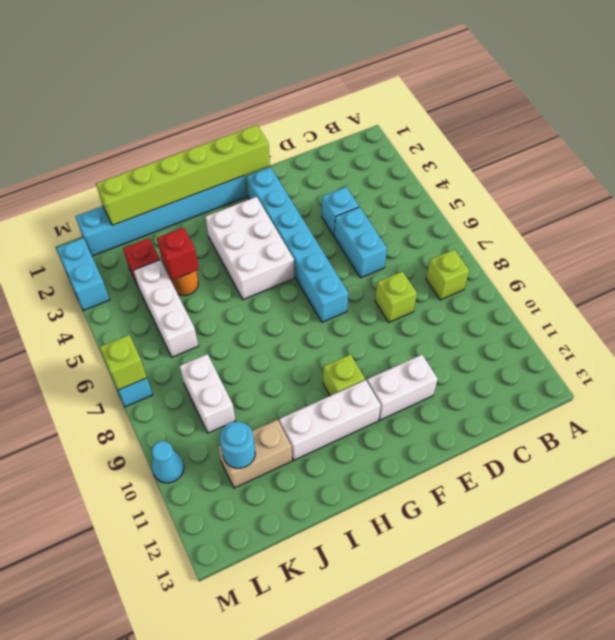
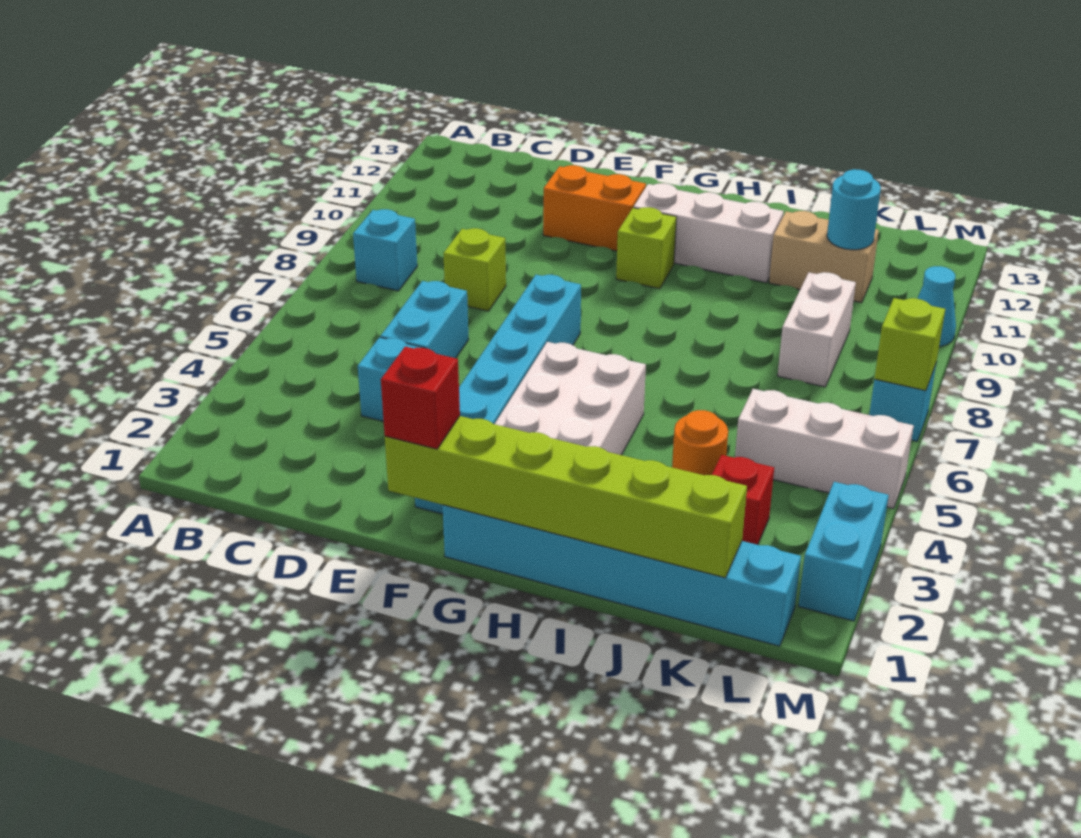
lime 1x1 brick [426,249,469,300] -> cyan 1x1 brick [353,209,417,291]
white 1x2 brick [367,355,438,420] -> orange 1x2 brick [543,165,646,251]
red 1x1 brick [157,227,199,280] -> red 1x1 brick moved to [381,347,460,449]
white 1x3 brick [134,260,198,357] -> white 1x3 brick turned to [735,389,914,509]

